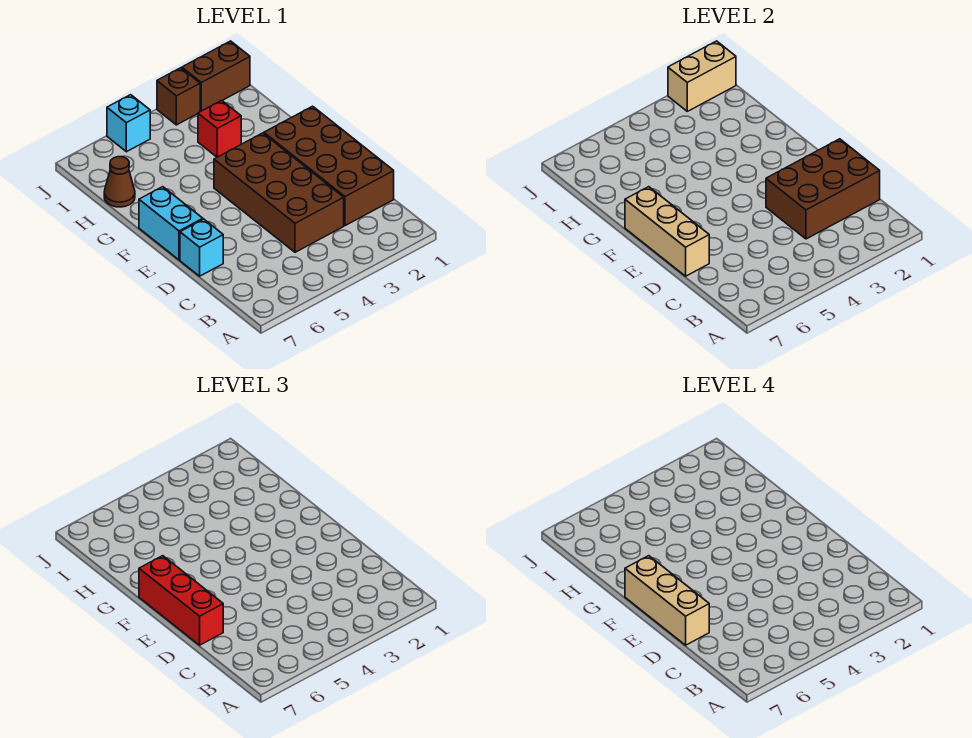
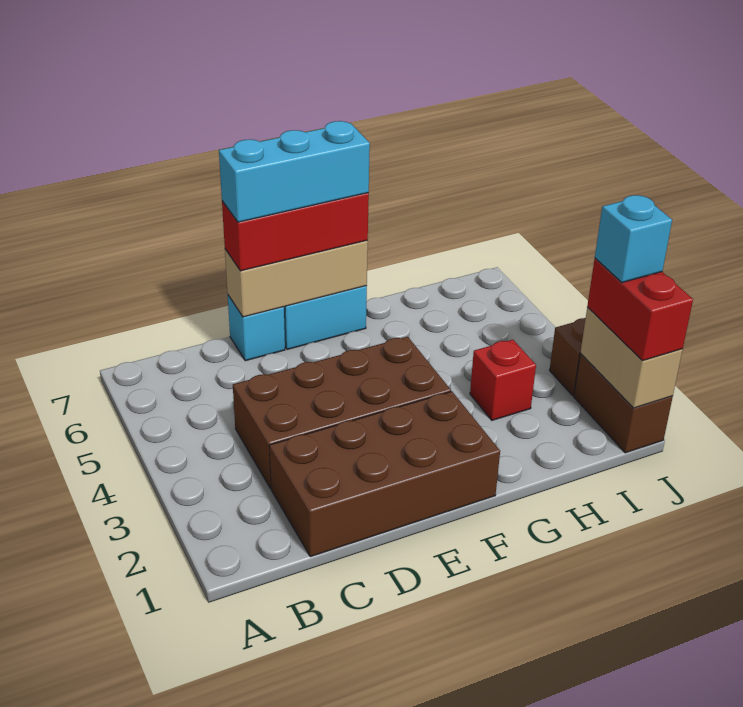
brown 2x3 brick [766,139,880,239] -> none
tan 1x3 brick [625,556,709,645] -> cyan 1x3 brick [219,121,370,222]
brown 1x1 cone [104,157,135,207] -> none
none -> red 1x2 brick [587,258,693,361]
cyan 1x1 brick [107,95,150,152] -> cyan 1x1 brick moved to [595,195,672,283]

